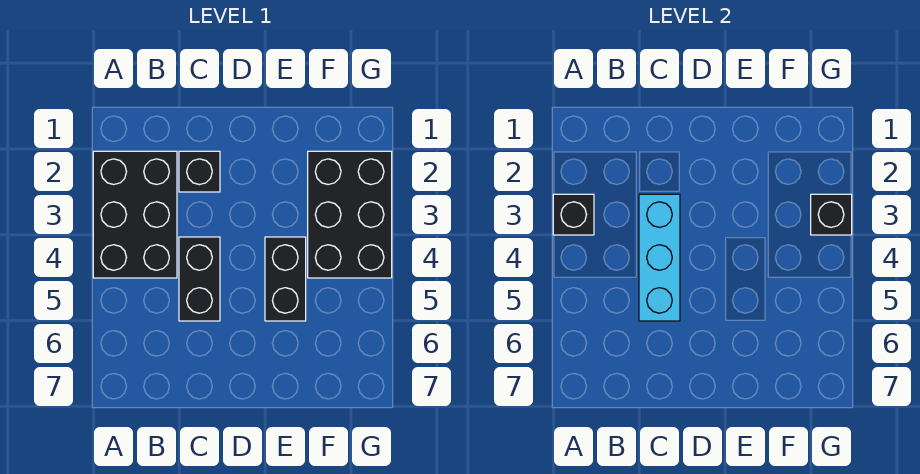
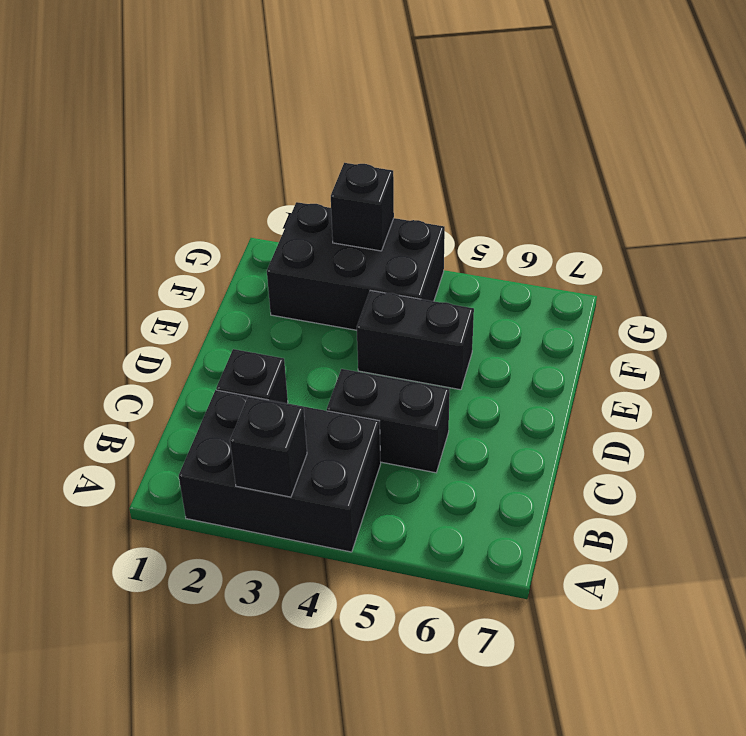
cyan 1x3 brick [639,194,680,321] -> none

